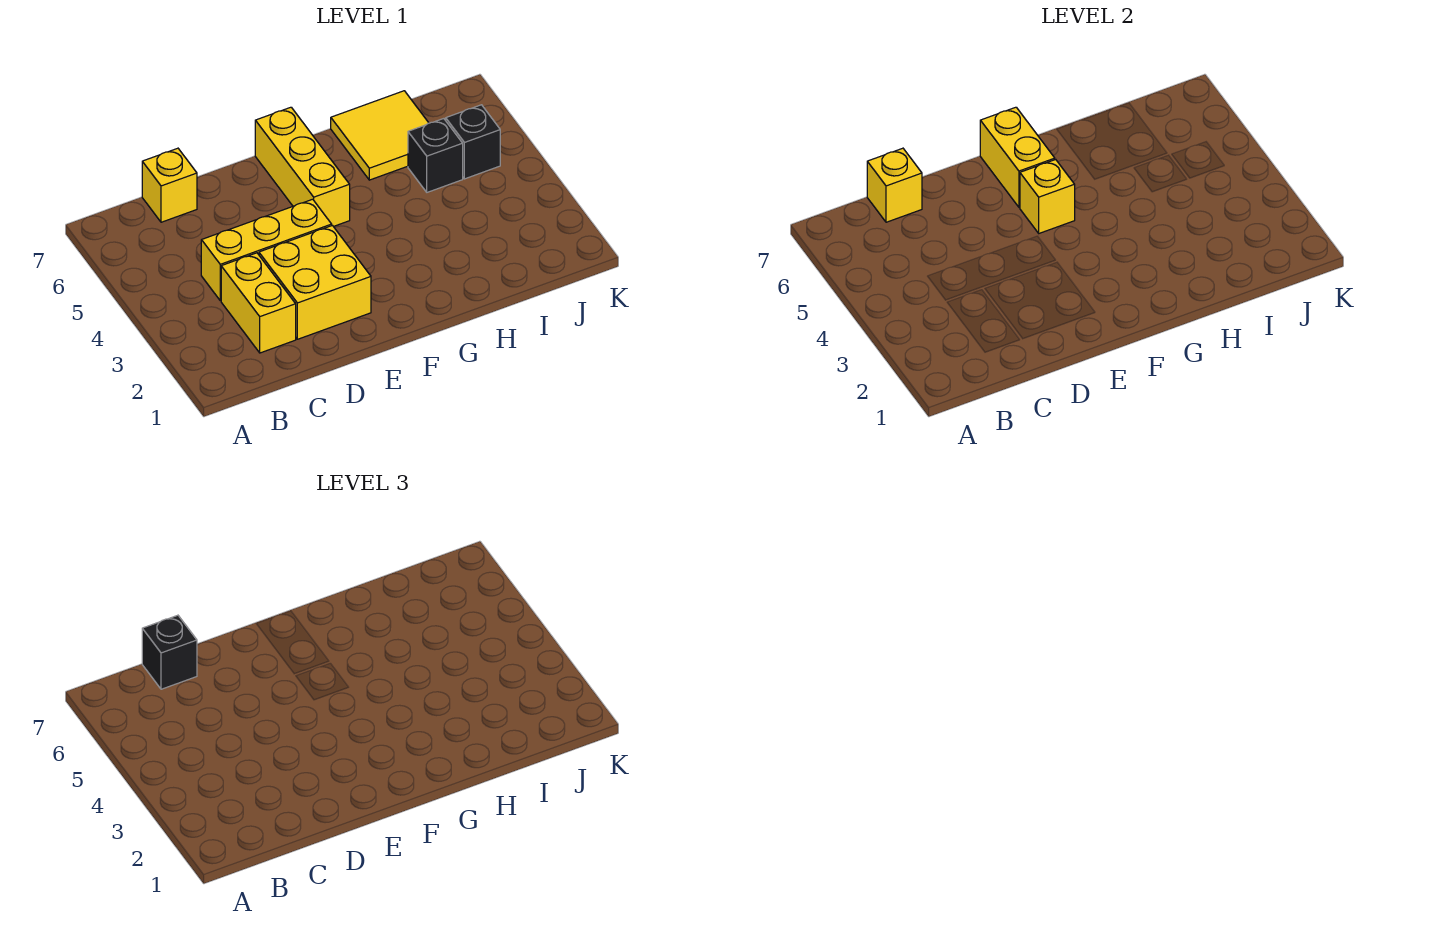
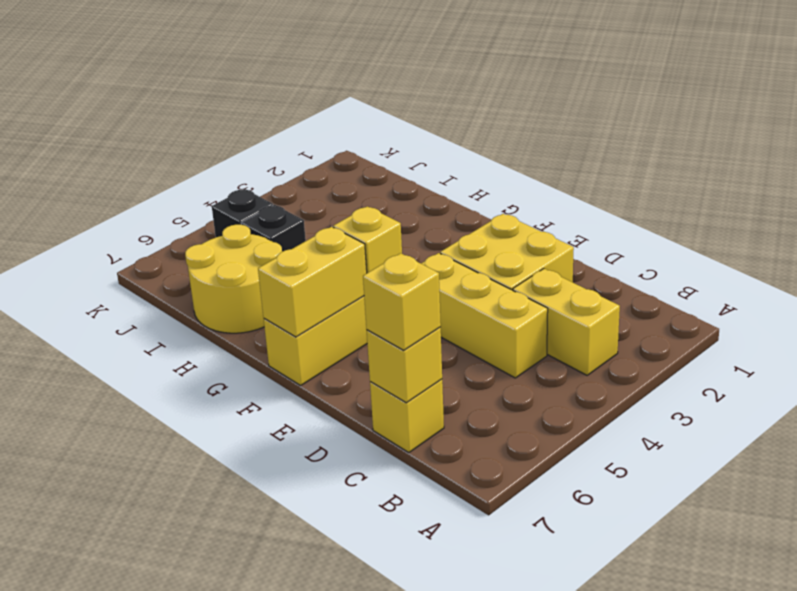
yellow 1x2 brick [221,253,296,353] -> yellow 1x2 brick turned to [513,269,620,375]
black 1x1 brick [142,615,197,689] -> yellow 1x1 brick [363,253,441,350]
yellow 2x2 tile [331,91,428,180] -> yellow 2x2 round brick [185,225,282,333]

